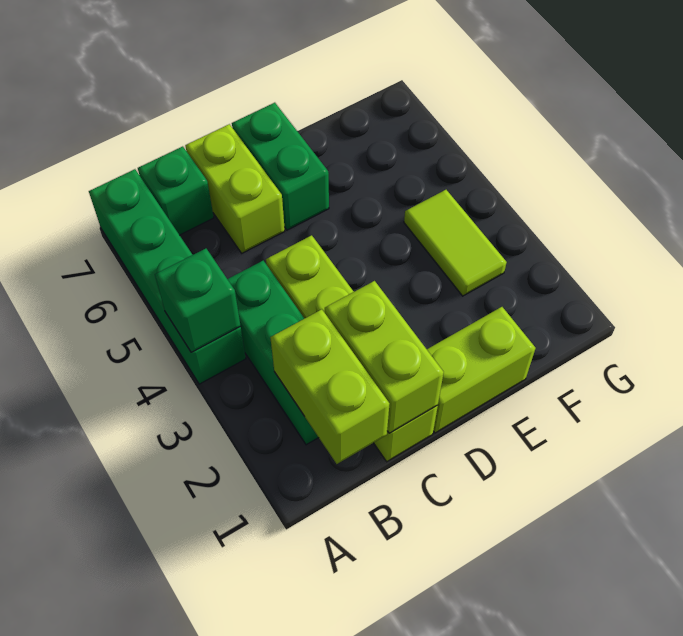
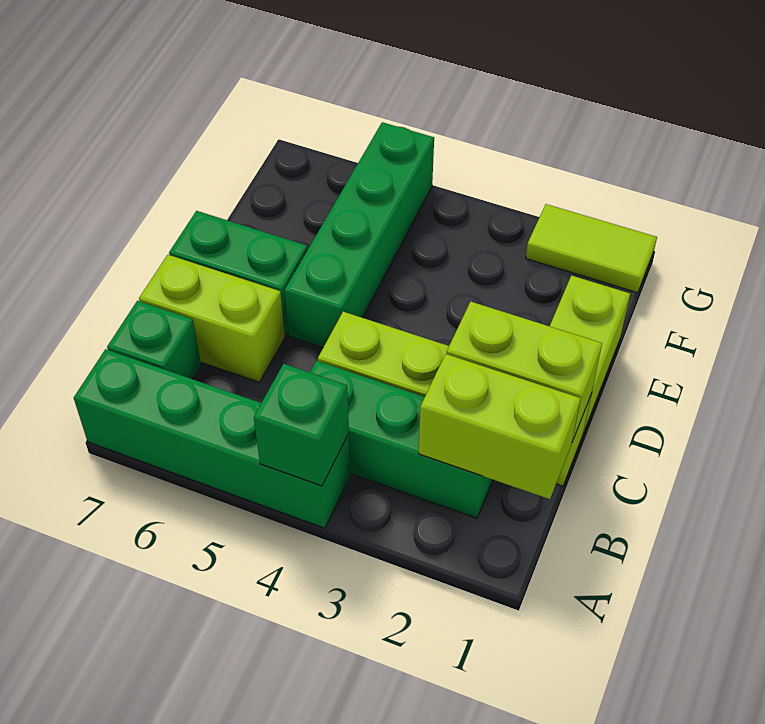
none -> green 1x4 brick [285,122,434,348]
lime 1x2 tile [404,190,507,296] -> lime 1x2 tile moved to [526,204,657,293]

